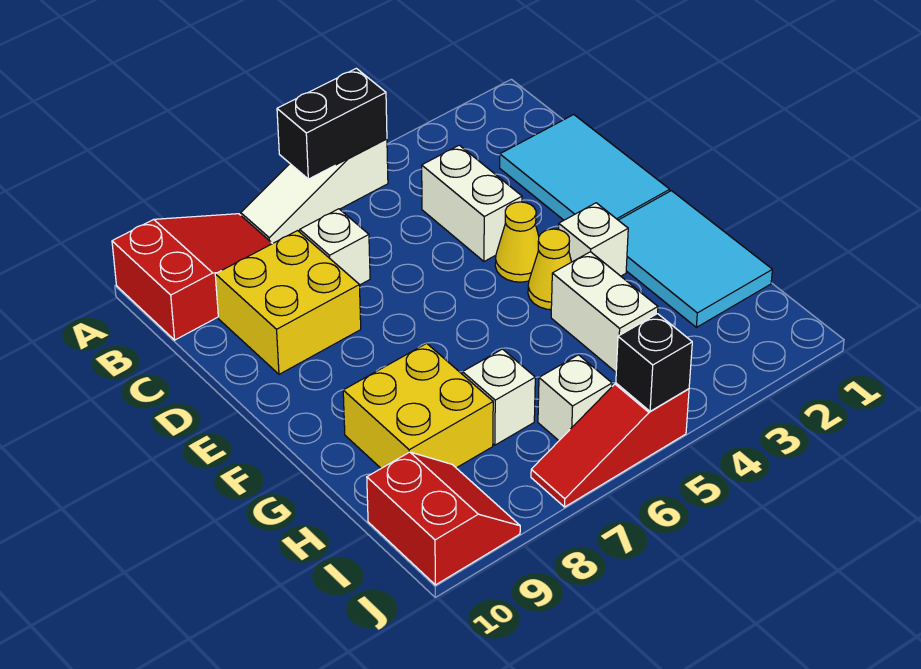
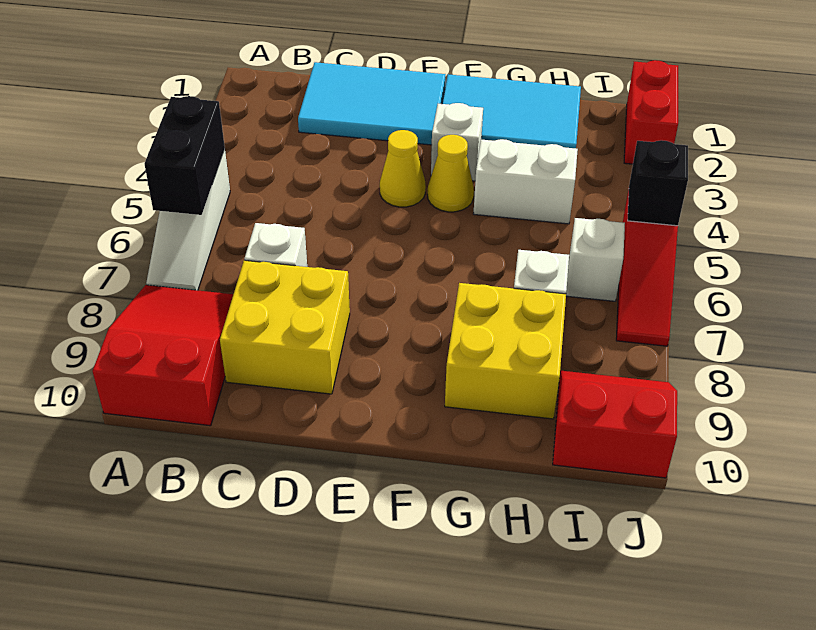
white 1x2 brick [422,145,522,261] -> none
none -> red 1x2 brick [624,60,678,164]

